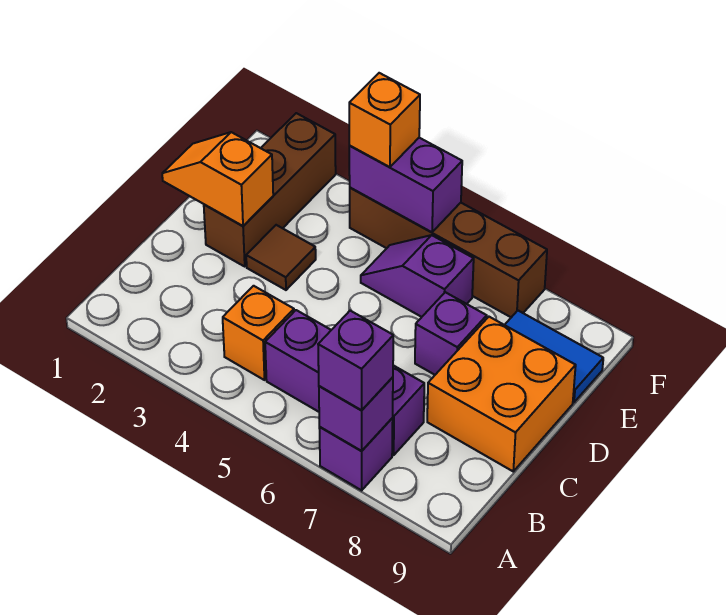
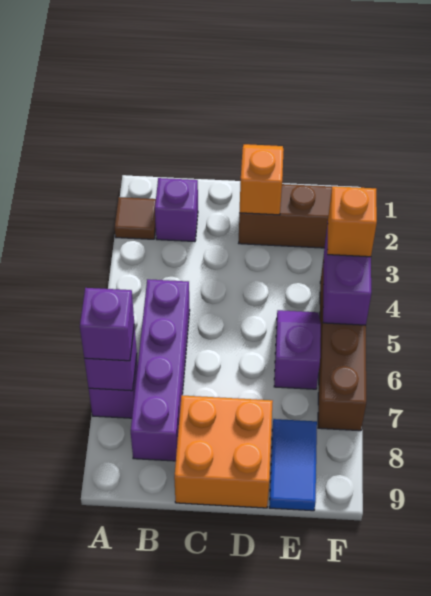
orange 1x1 brick [223,286,294,380] -> none
purple 1x3 brick [265,310,424,455] -> purple 1x4 brick [131,279,190,461]
brown 1x1 tile [246,225,316,290] -> brown 1x1 tile moved to [115,197,156,239]
purple 1x1 brick [415,292,487,375] -> purple 1x1 brick moved to [155,178,198,242]

